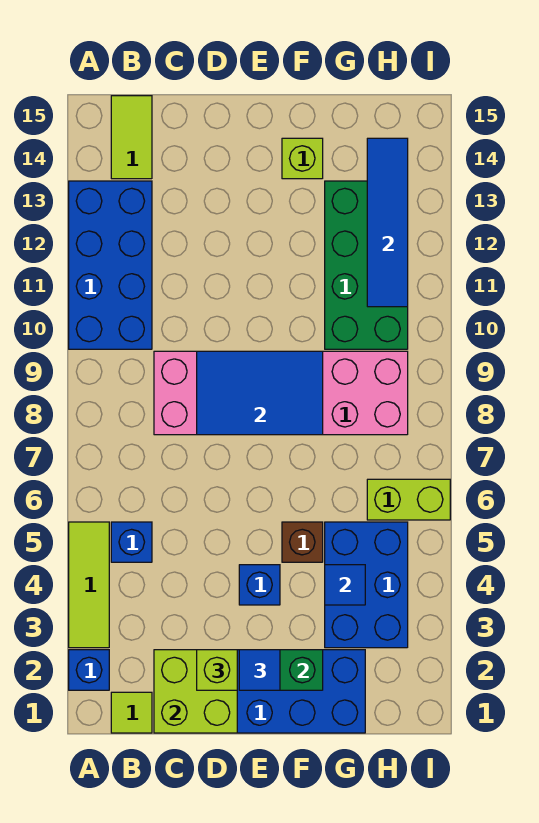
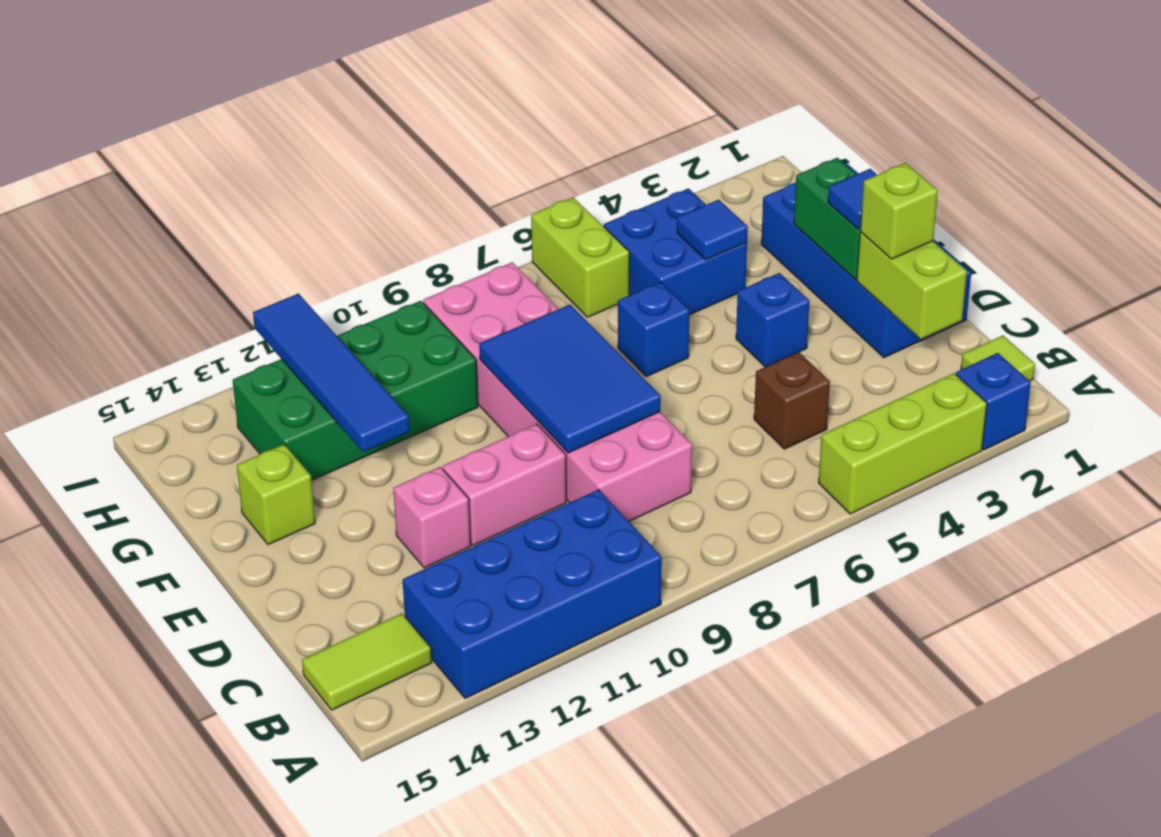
lime 1x3 tile [69,522,109,648] -> lime 1x3 brick [818,373,987,514]
blue 1x1 brick [111,522,152,562] -> blue 1x1 brick moved to [618,282,690,377]
lime 2x2 brick [154,650,237,733] -> lime 1x2 brick [857,232,967,339]
none -> pink 1x2 brick [443,424,566,546]
none -> pink 1x1 brick [393,467,471,568]
brown 1x1 brick [282,522,323,562] -> brown 1x1 brick moved to [754,352,830,449]
blue 2x3 brick [325,522,408,648] -> blue 2x2 brick [604,189,747,315]
blue 1x4 tile [367,138,408,307] -> blue 1x4 tile turned to [253,294,410,452]

